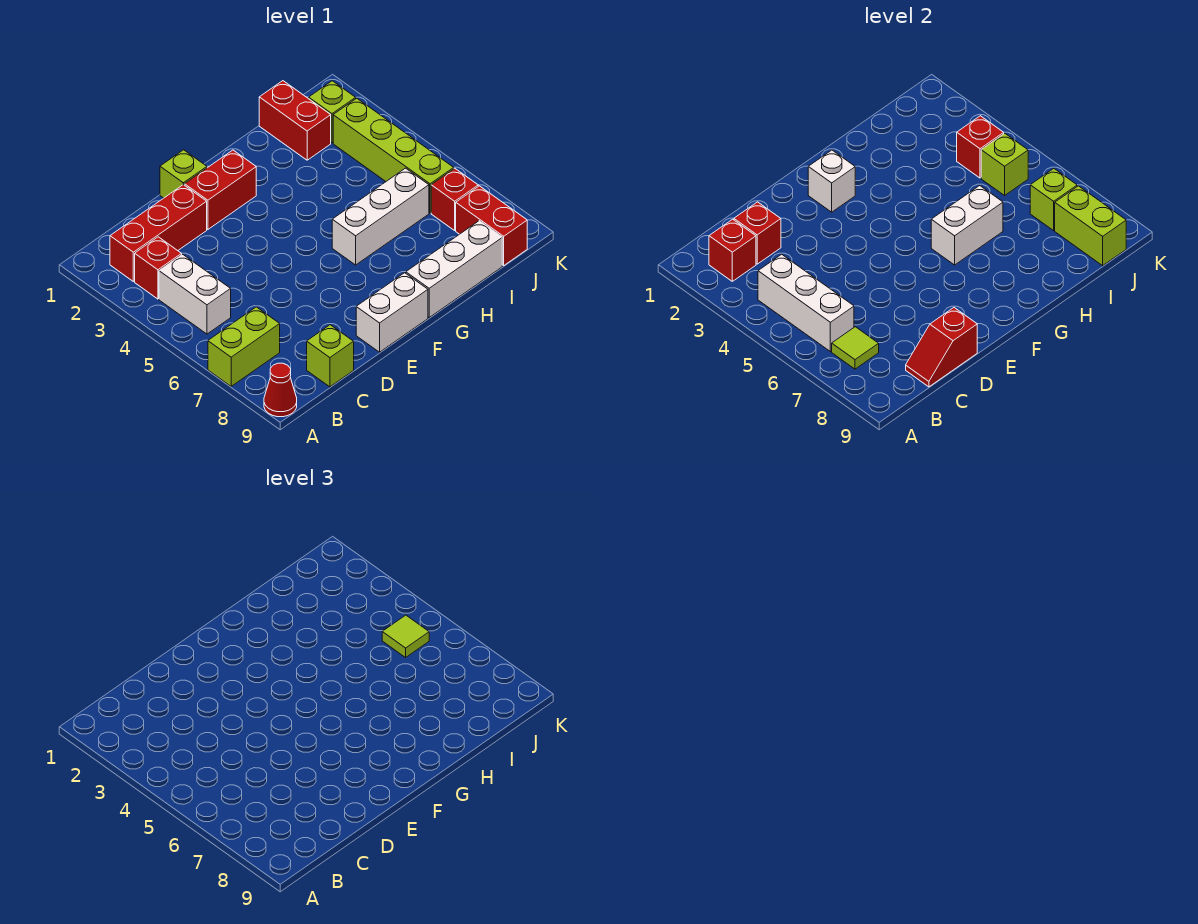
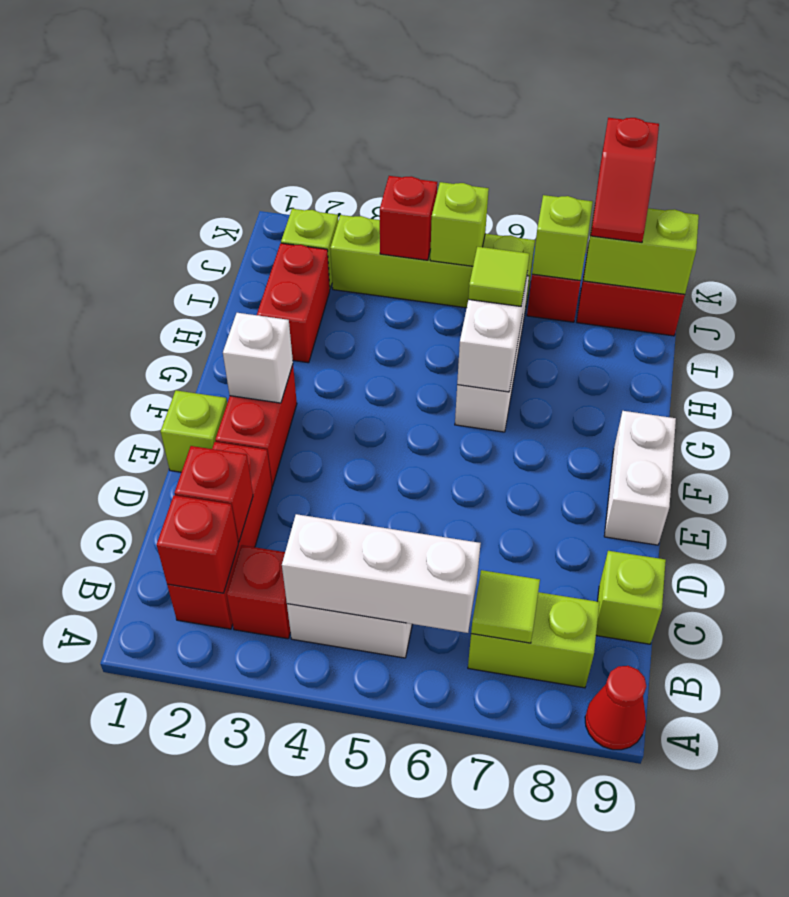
lime 1x2 brick [208,307,280,386] -> lime 1x2 brick turned to [468,592,599,688]
red 1x2 slope [906,308,977,387] -> red 1x2 slope moved to [591,118,659,242]
white 1x3 brick [406,221,502,317] -> none
red 1x2 brick [259,81,331,160] -> red 1x2 brick turned to [257,243,330,363]
lime 1x1 tile [382,615,429,657] -> lime 1x1 tile moved to [468,247,529,306]

